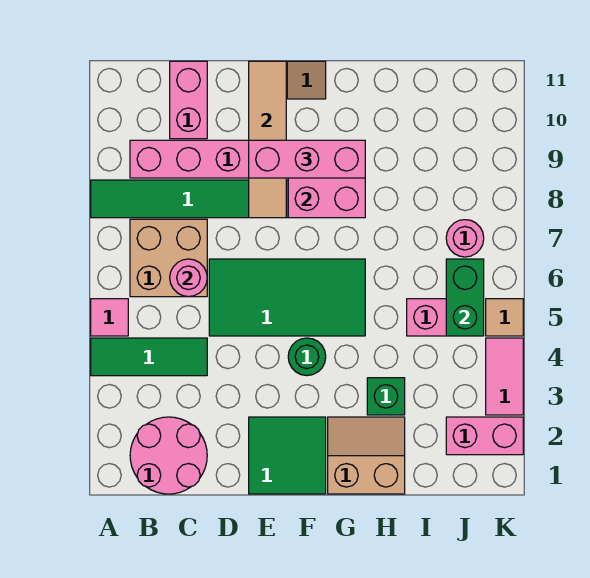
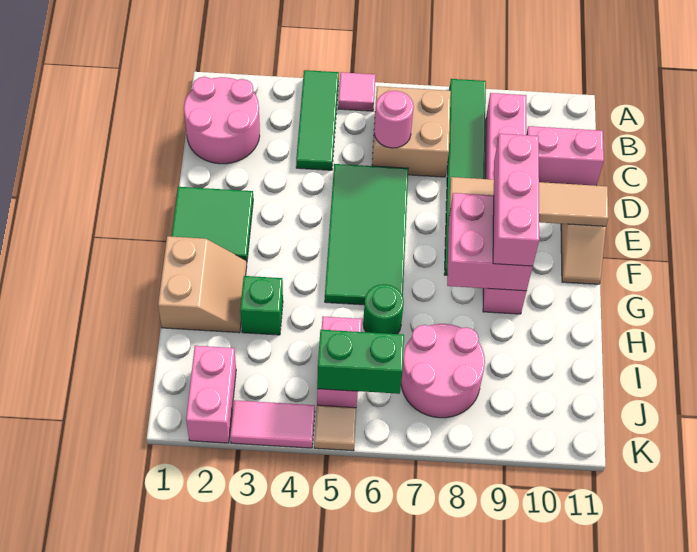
green 1x1 round brick [288,338,326,376] -> green 1x1 round brick moved to [363,284,404,334]
pink 1x1 round brick [446,220,484,257] -> pink 2x2 round brick [401,324,485,418]

